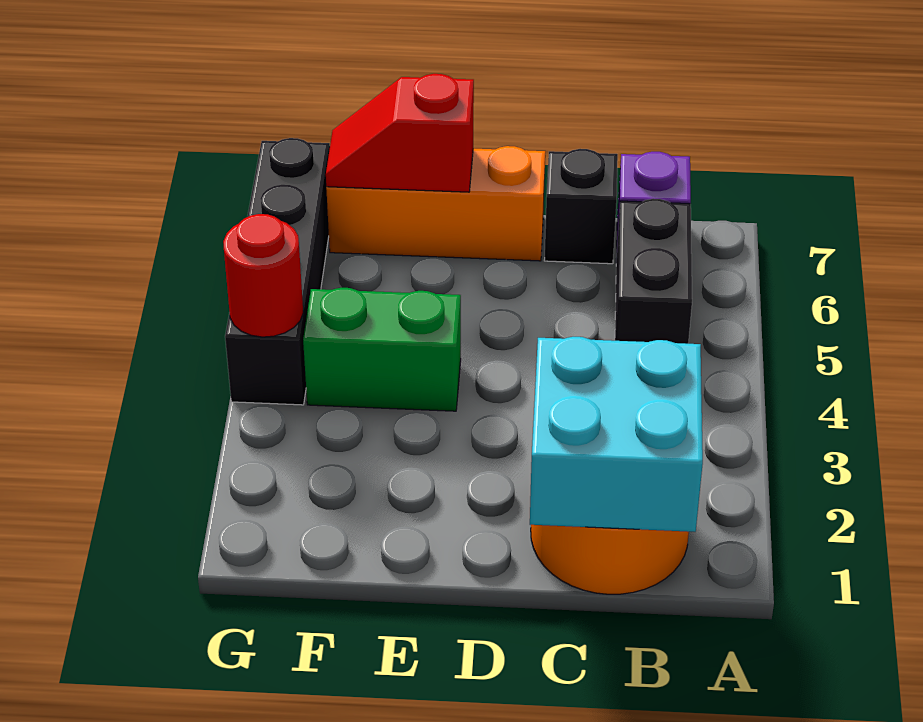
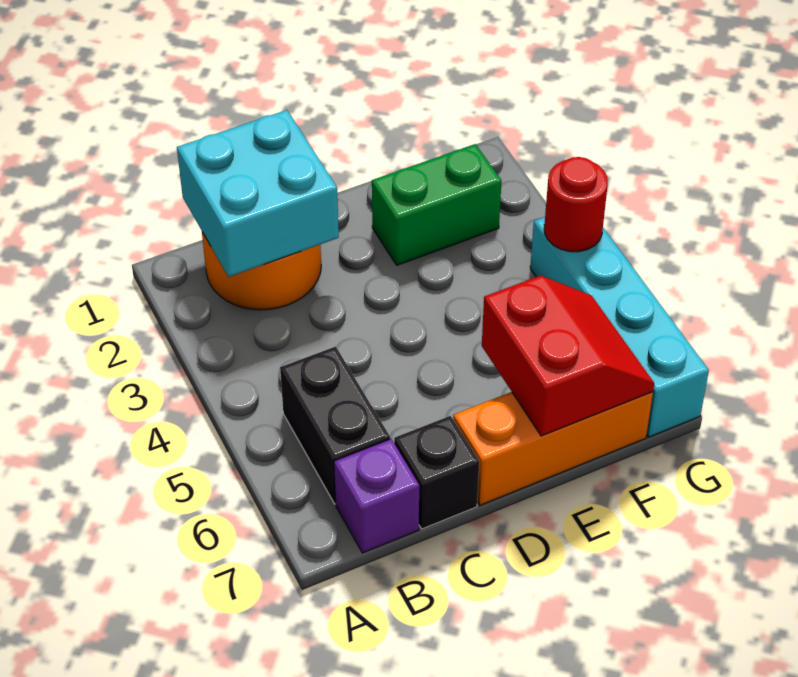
green 1x2 brick [303,288,461,411] -> green 1x2 brick moved to [372,144,502,265]
red 1x2 slope [326,74,474,192] -> red 2x2 slope [482,276,654,436]
black 1x4 brick [225,138,330,405] -> cyan 1x4 brick [530,217,709,437]

